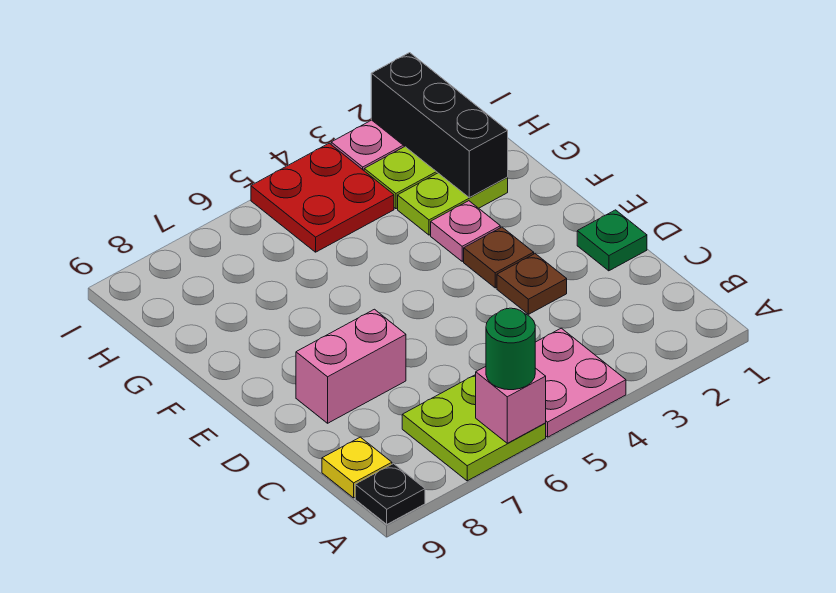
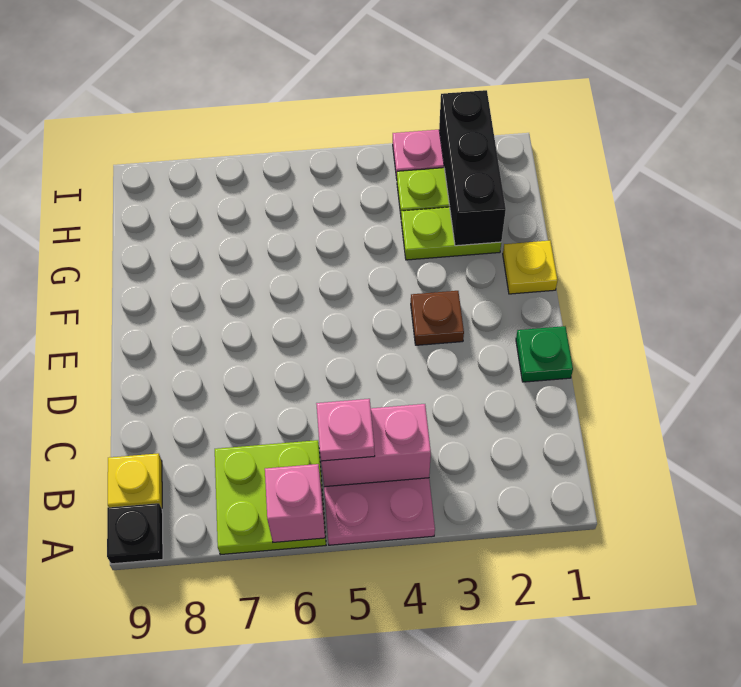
green 1x1 round brick [486,308,535,390] -> none
brown 1x1 plate [497,254,567,314] -> none
pink 1x2 brick [296,309,406,423] -> pink 1x2 brick moved to [321,404,431,487]
none -> yellow 1x1 plate [503,241,558,294]
pink 1x1 plate [431,201,500,261] -> pink 1x1 plate moved to [316,399,375,461]
red 2x2 plate [251,143,394,252] -> none

